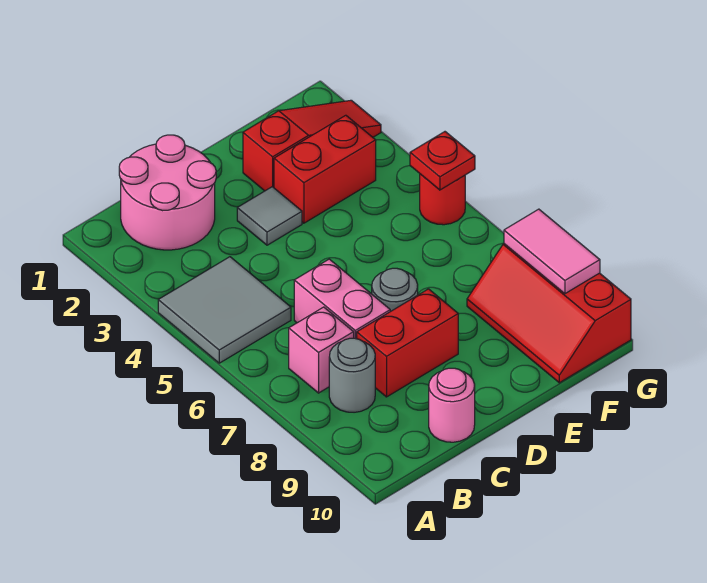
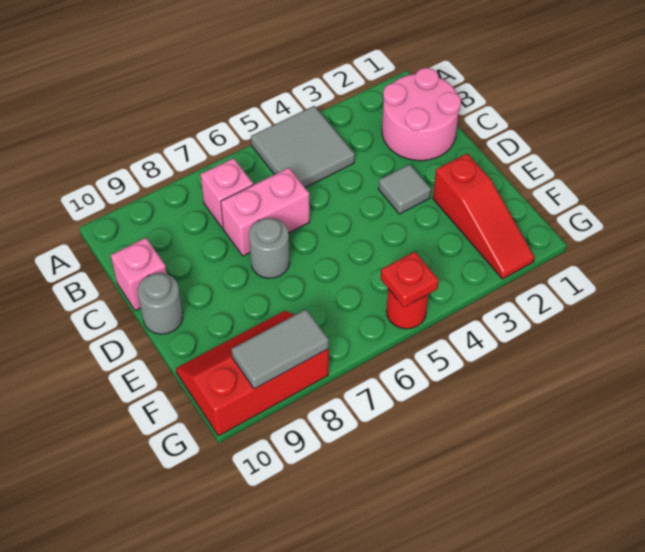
grey 1x1 round brick [329,338,375,412] -> grey 1x1 round brick moved to [138,273,183,334]
red 1x2 brick [357,289,458,397] -> none
pink 1x1 round brick [429,368,475,442] -> pink 1x1 brick [111,238,167,311]
red 1x2 brick [274,115,376,223] -> none
pink 1x2 tile [504,209,600,294] -> grey 1x2 tile [231,309,329,389]

